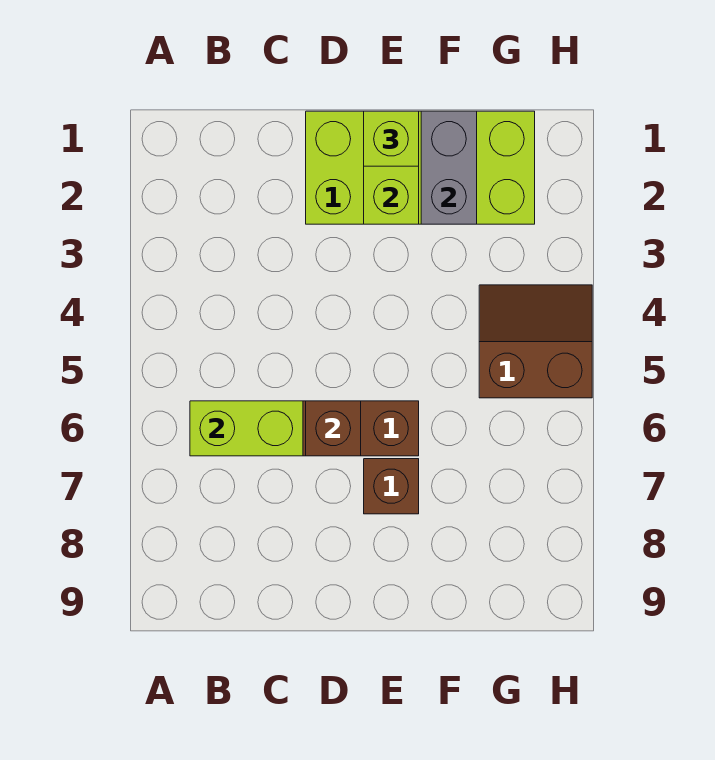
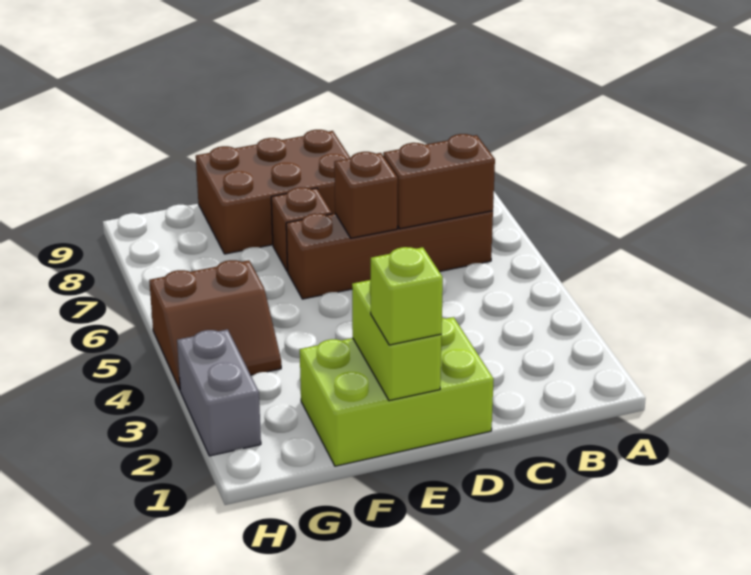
lime 1x2 brick [190,401,303,456] -> brown 1x2 brick [383,134,495,229]
lime 2x4 brick [306,111,535,224] -> lime 2x3 brick [300,317,494,466]
none -> brown 2x3 brick [196,130,350,254]
grey 1x2 brick [421,111,477,224] -> grey 1x2 brick moved to [177,329,261,456]

